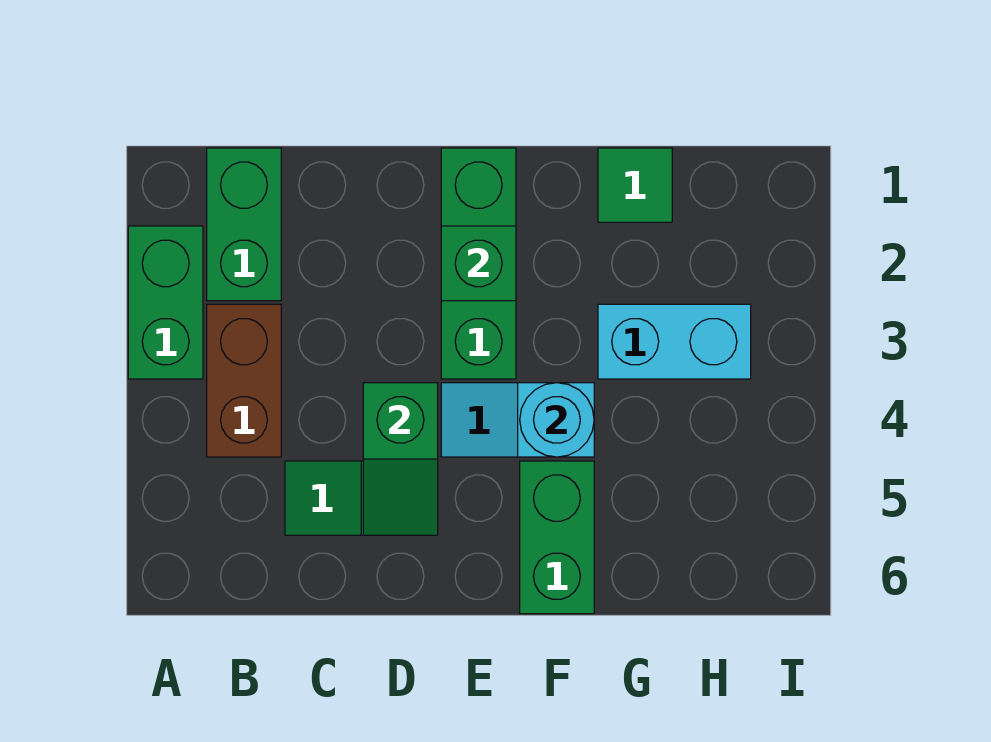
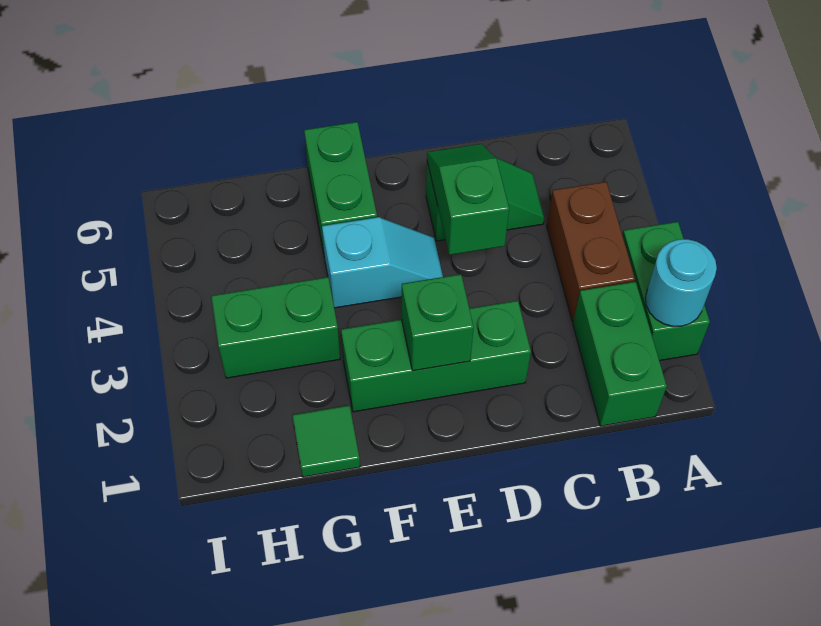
green 1x3 brick [441,148,516,379] -> green 1x3 brick turned to [341,301,531,412]
cyan 1x1 round brick [520,383,594,457] -> cyan 1x1 round brick moved to [645,239,717,326]
cyan 1x2 brick [598,304,751,379] -> green 1x2 brick [211,277,340,378]

